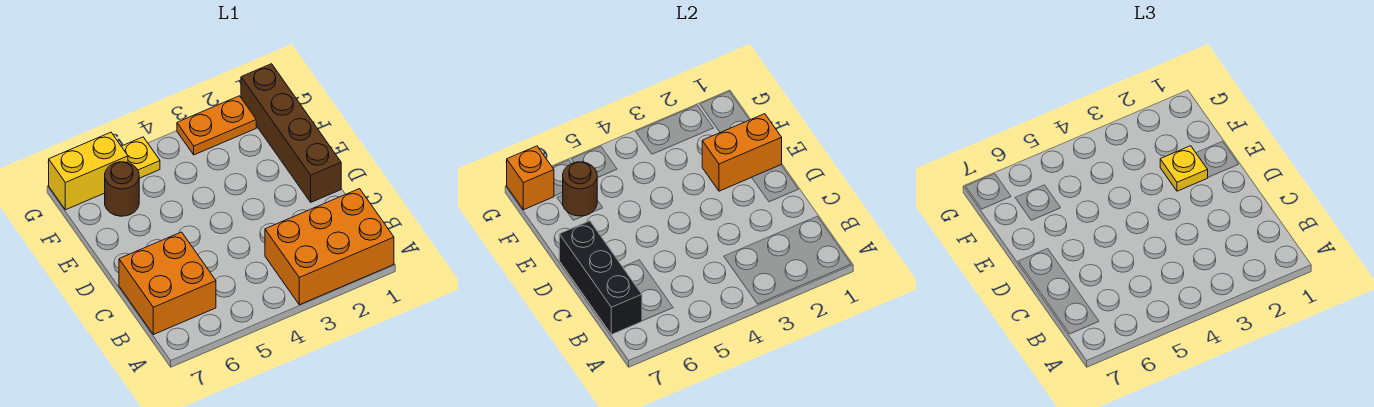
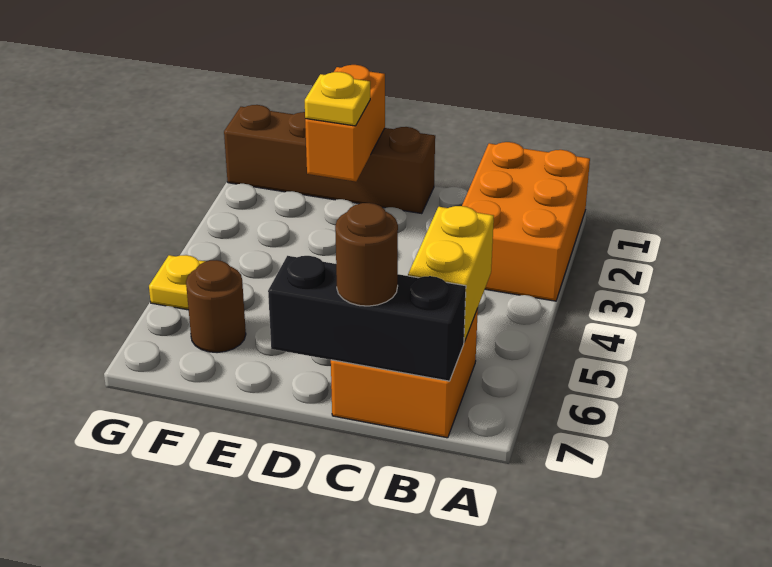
brown 1x1 round brick [562,162,597,216] -> brown 1x1 round brick moved to [335,203,398,306]
orange 1x2 plate [177,96,256,155] -> none
yellow 1x2 brick [49,132,128,210] -> yellow 1x2 brick moved to [408,206,494,342]
orange 1x1 brick [507,146,554,210] -> none

